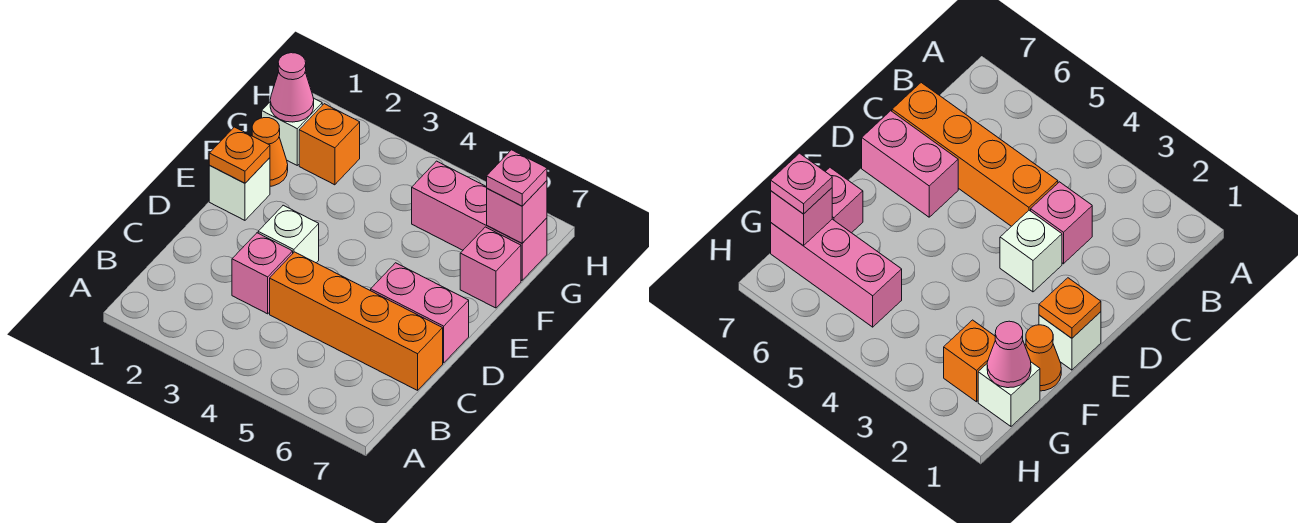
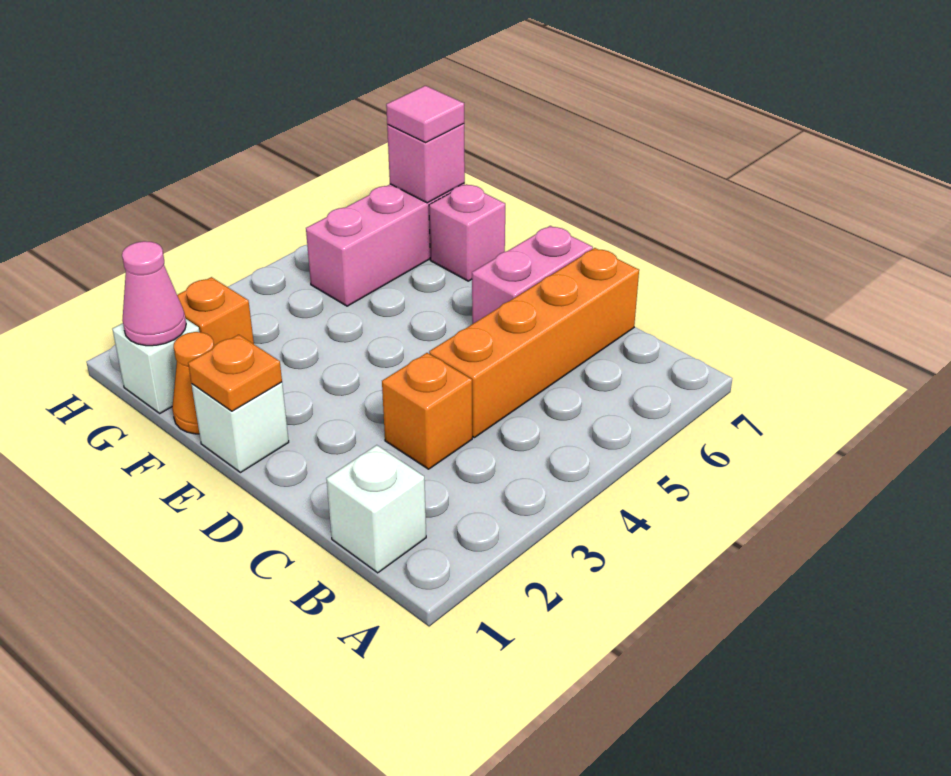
pink 1x1 brick [232,233,293,314] -> orange 1x1 brick [382,353,472,469]
white 1x1 brick [258,205,319,263] -> white 1x1 brick moved to [326,445,426,573]
pink 1x1 plate [487,150,547,206] -> pink 1x1 tile [386,86,464,142]

